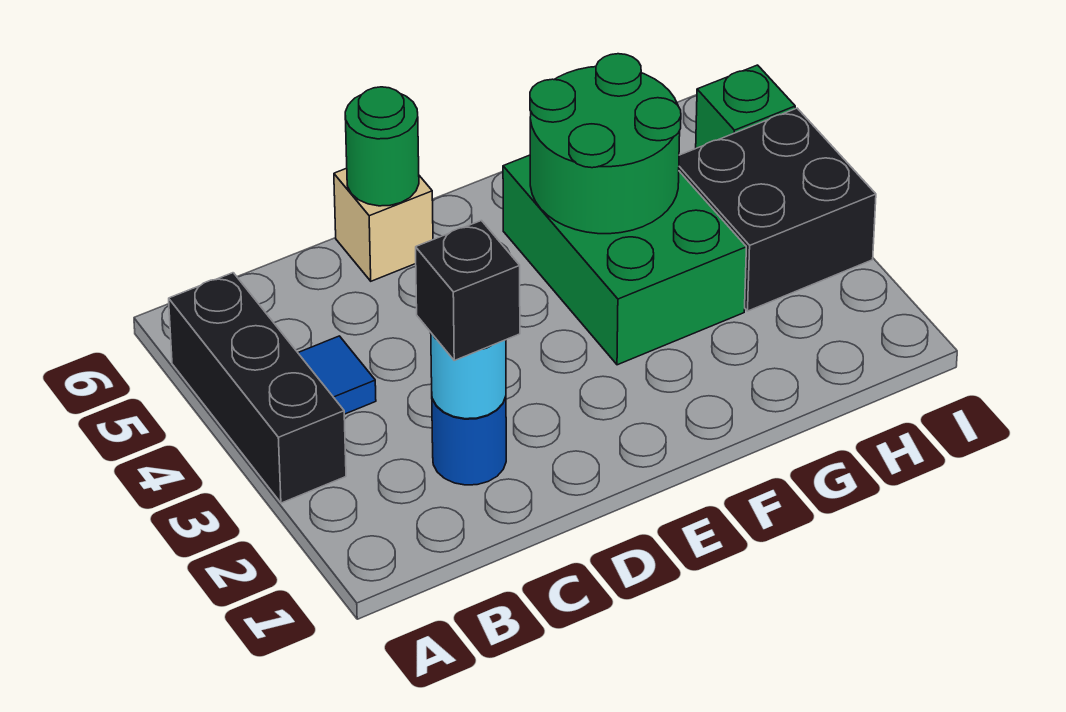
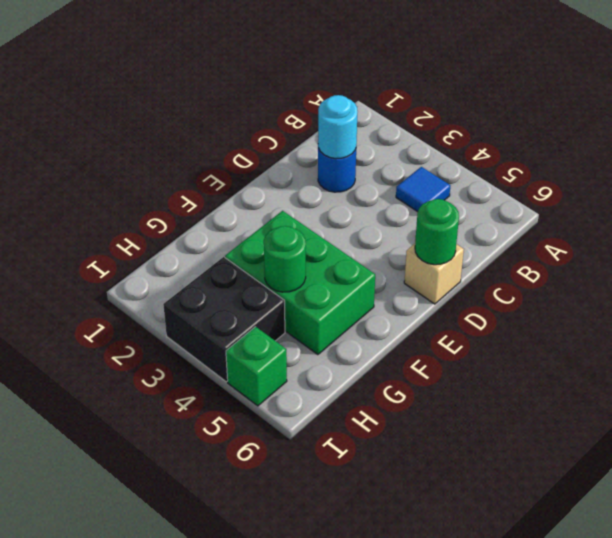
black 1x3 brick [169,273,346,503] -> none
black 1x1 brick [416,221,520,360] -> none
green 2x2 round brick [530,54,681,234] -> green 1x1 round brick [264,226,306,292]

